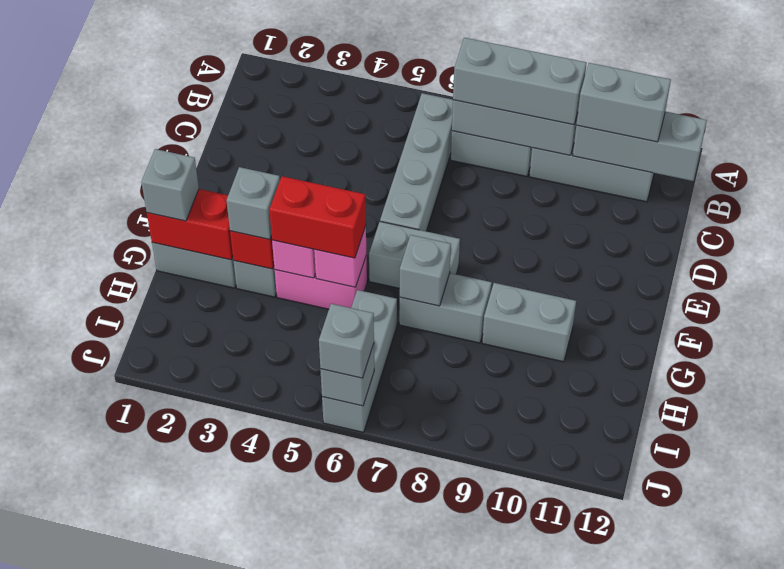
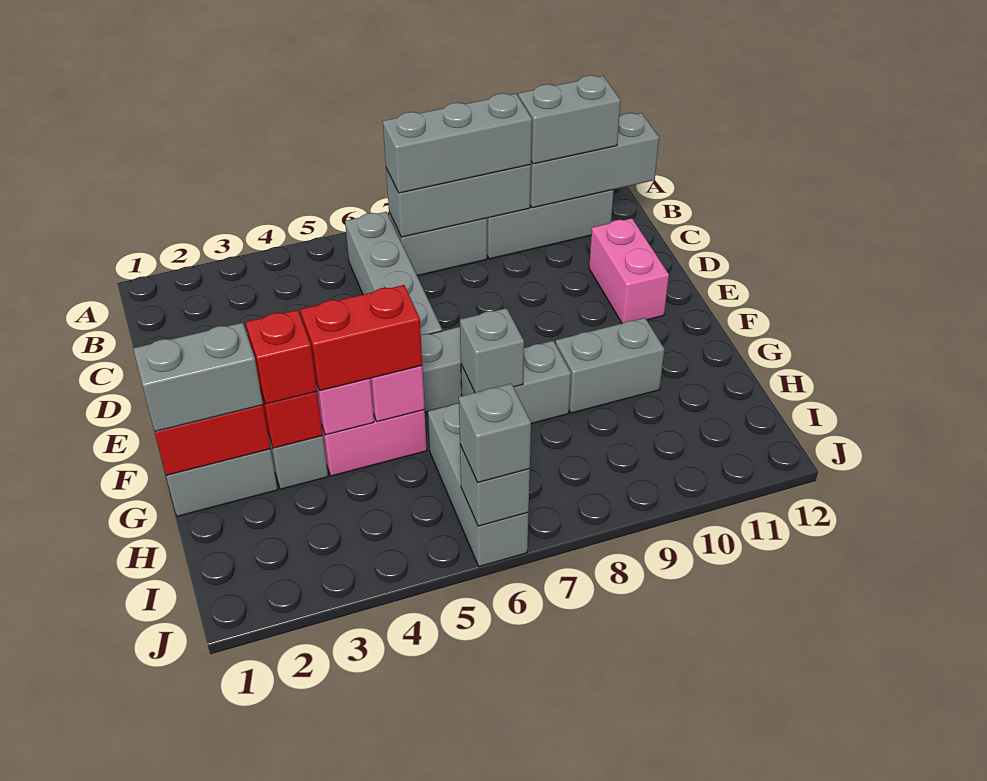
none -> pink 1x2 brick [589,218,669,323]
grey 1x1 brick [141,149,199,221] -> grey 1x2 brick [133,323,263,431]
grey 1x1 brick [226,167,280,239] -> red 1x1 brick [246,310,317,404]

